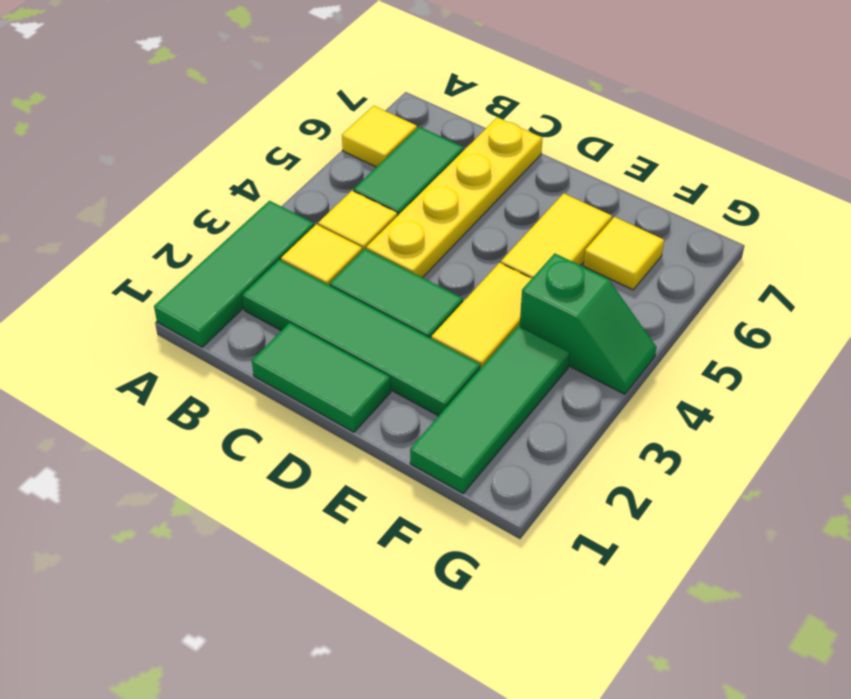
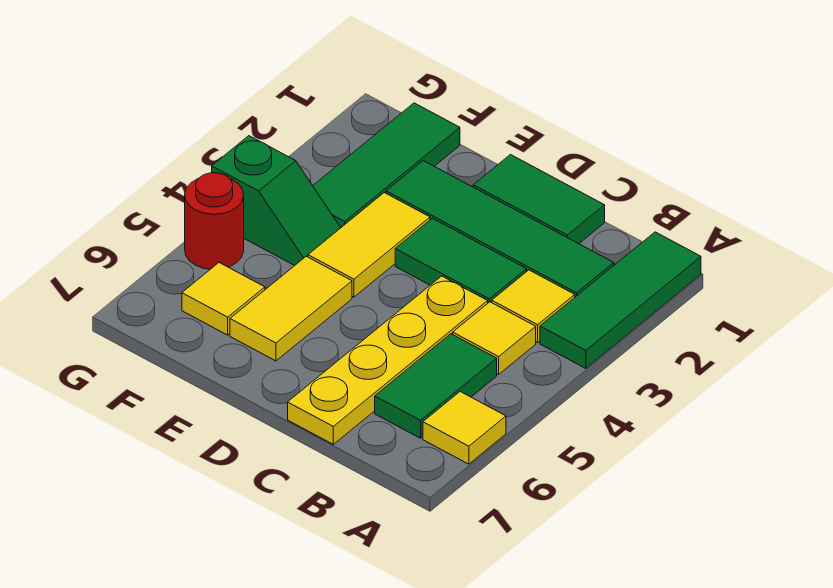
green 1x2 slope [520,253,656,394] -> green 1x2 slope turned to [212,136,341,266]
none -> red 1x1 round brick [185,173,244,269]

